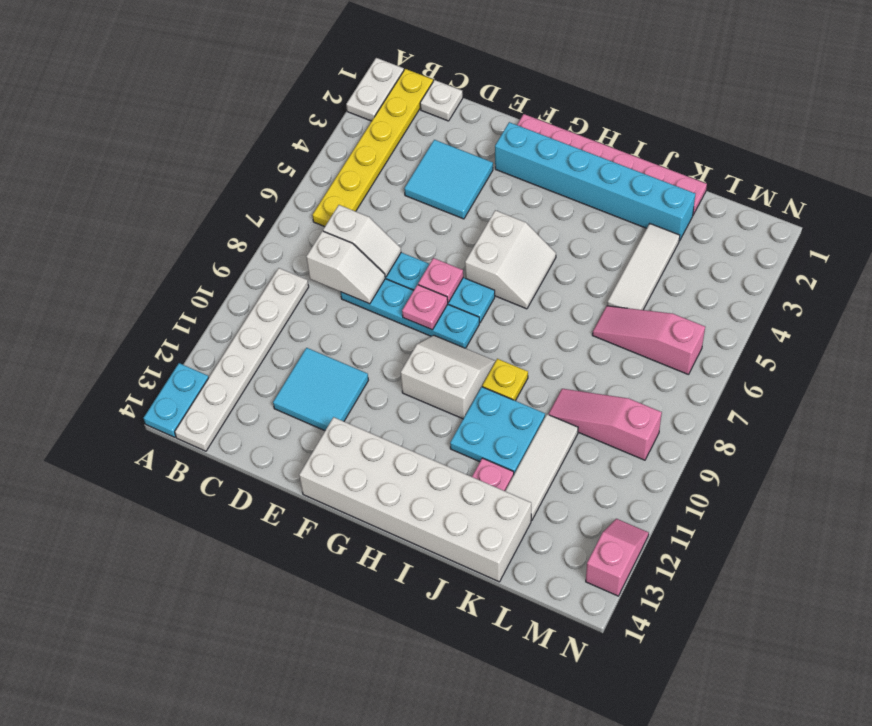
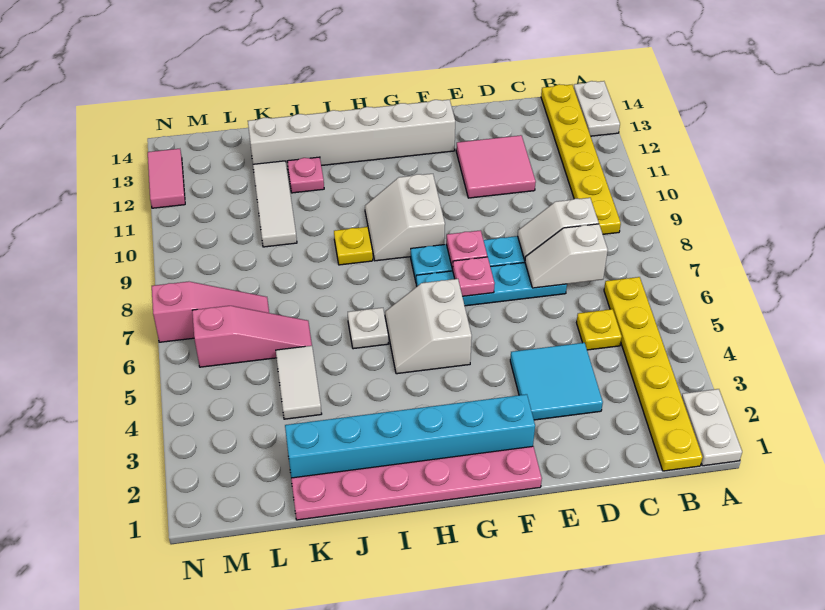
cyan 1x2 plate [144,363,209,437] -> white 1x2 plate [574,81,620,136]
white 1x6 plate [175,268,309,451] -> yellow 1x6 plate [541,84,621,234]
white 1x1 plate [420,80,463,121] -> white 1x1 plate moved to [348,308,389,349]
none -> yellow 1x1 plate [576,309,622,350]
cyan 2x2 tile [273,348,368,431] -> pink 2x2 tile [456,135,536,198]
white 2x6 brick [299,417,531,582] -> white 1x6 brick [248,100,455,169]
white 2x2 slope [401,335,496,419] -> white 2x2 slope turned to [365,174,445,261]
cyan 2x2 plate [450,387,545,473] -> none
white 1x3 tile [607,224,680,310] -> white 1x2 tile [276,346,322,419]
pink 1x3 slope [548,389,662,460] -> pink 1x3 slope moved to [152,282,269,342]
pink 1x2 slope [586,519,649,596] -> pink 1x2 tile [148,149,185,208]

